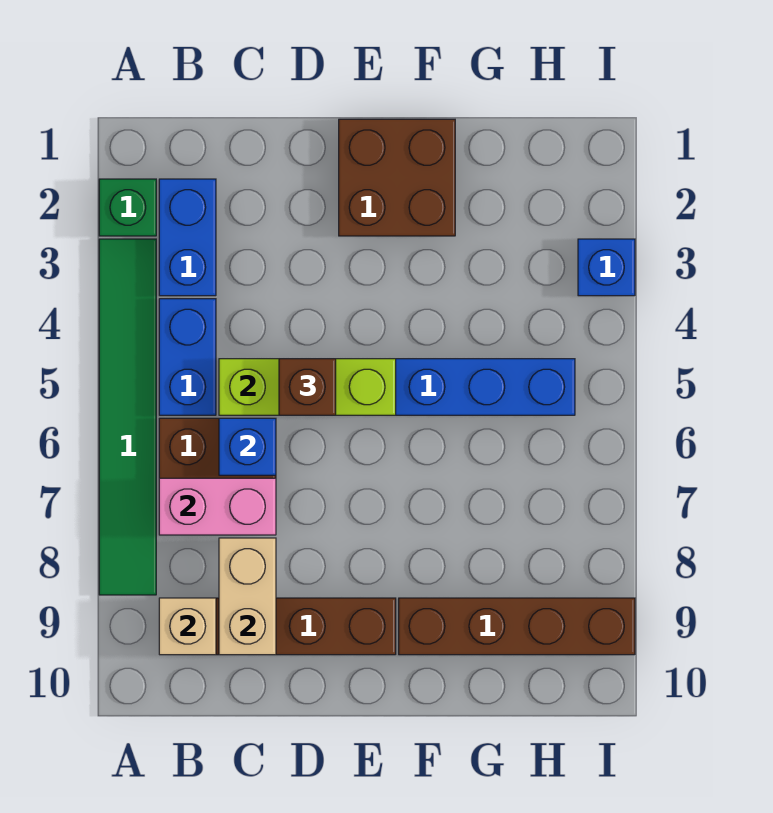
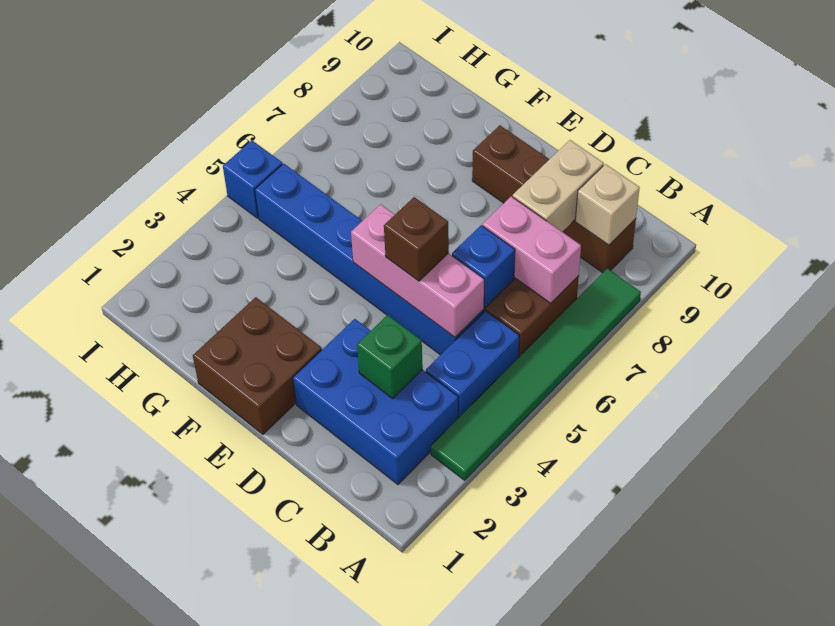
green 1x1 brick [99,179,156,236] -> green 1x1 brick moved to [357,315,423,398]
blue 1x2 brick [159,179,216,296] -> blue 2x3 brick [293,319,458,484]
lime 1x3 brick [219,359,396,415] -> pink 1x3 brick [351,204,484,337]
brown 1x4 brick [399,598,635,655] -> none
blue 1x1 brick [578,239,635,296] -> blue 1x1 brick moved to [223,140,282,218]

